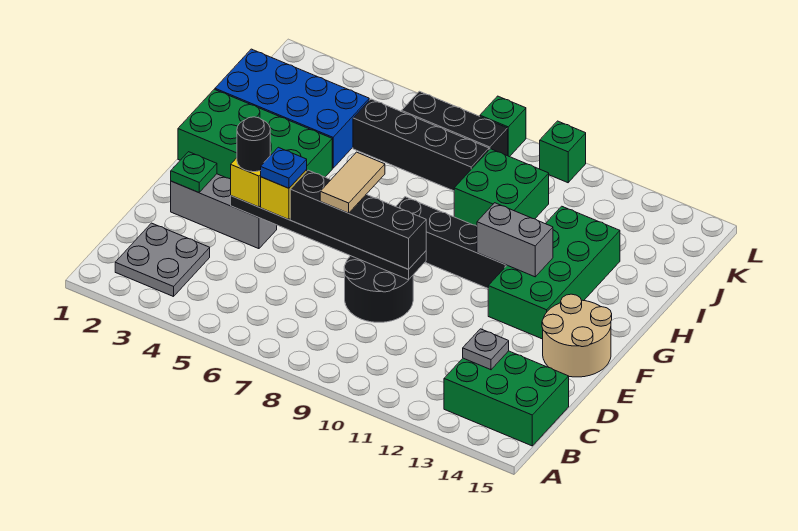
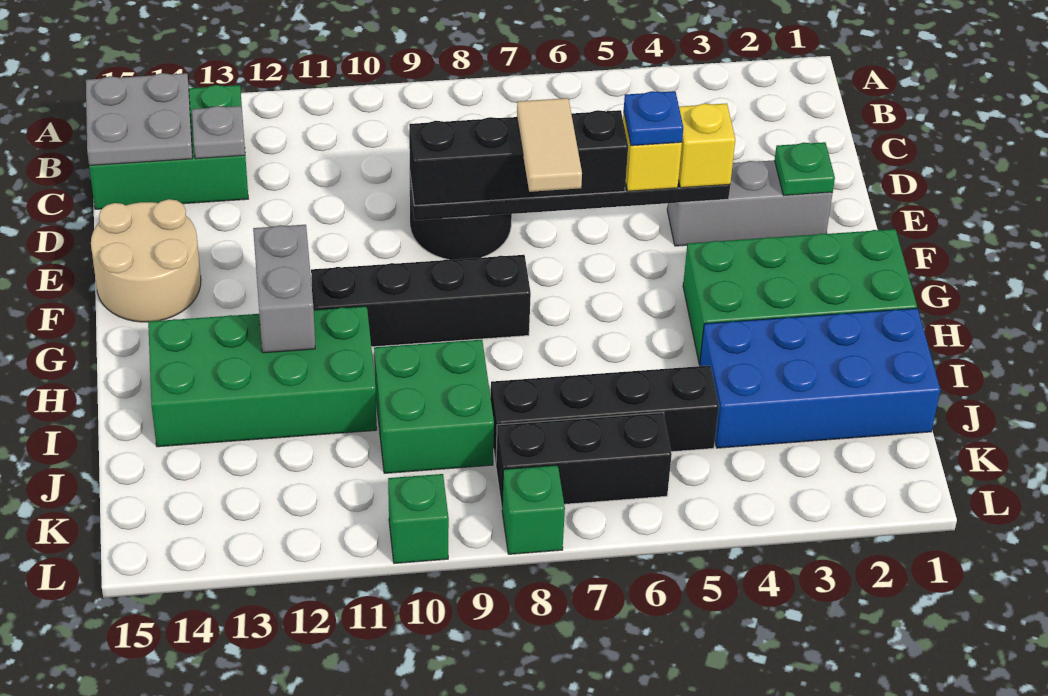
grey 2x2 plate [115,223,210,297] -> grey 2x2 plate moved to [86,73,193,166]
black 1x1 round brick [237,117,270,172] -> none
green 2x4 brick [488,206,620,339] -> green 2x4 brick turned to [148,306,377,447]
grey 1x2 brick [477,203,553,277] -> grey 1x2 brick turned to [253,225,315,353]

